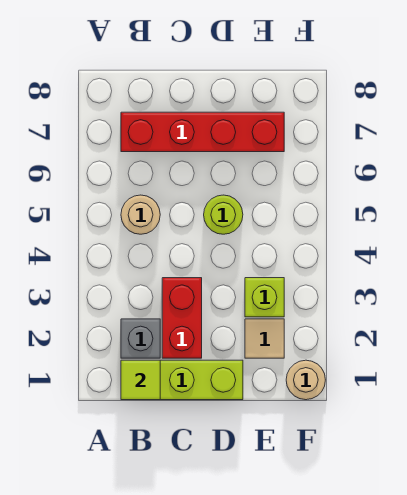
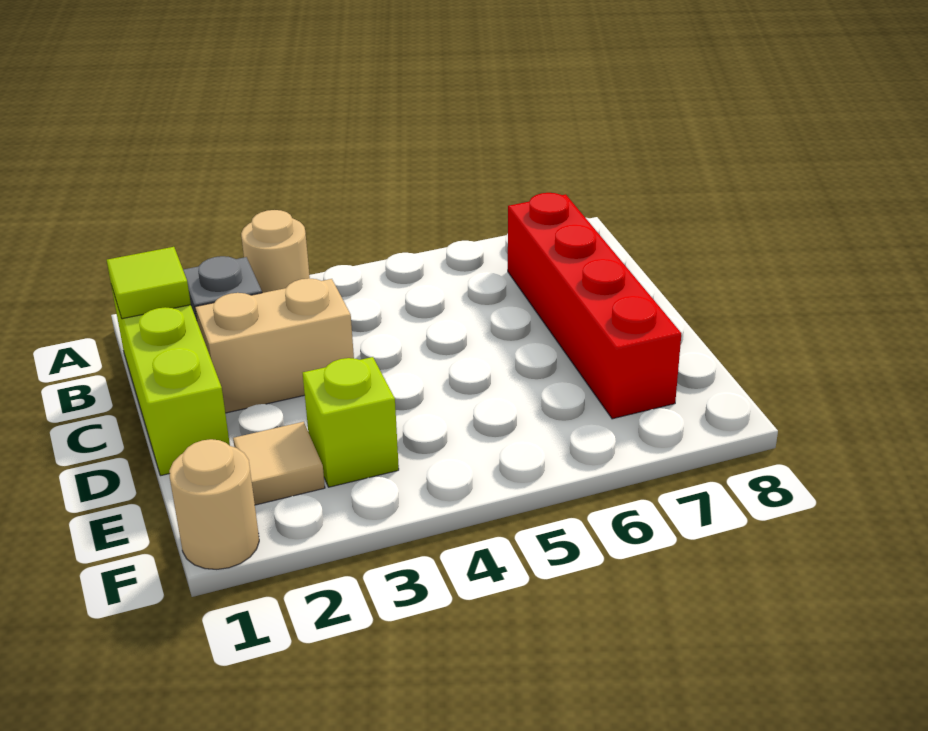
tan 1x1 round brick [121,195,160,234] -> tan 1x1 round brick moved to [241,210,310,293]
red 1x2 brick [162,278,202,358] -> tan 1x2 brick [195,278,354,413]
lime 1x1 round brick [204,195,243,234] -> none

